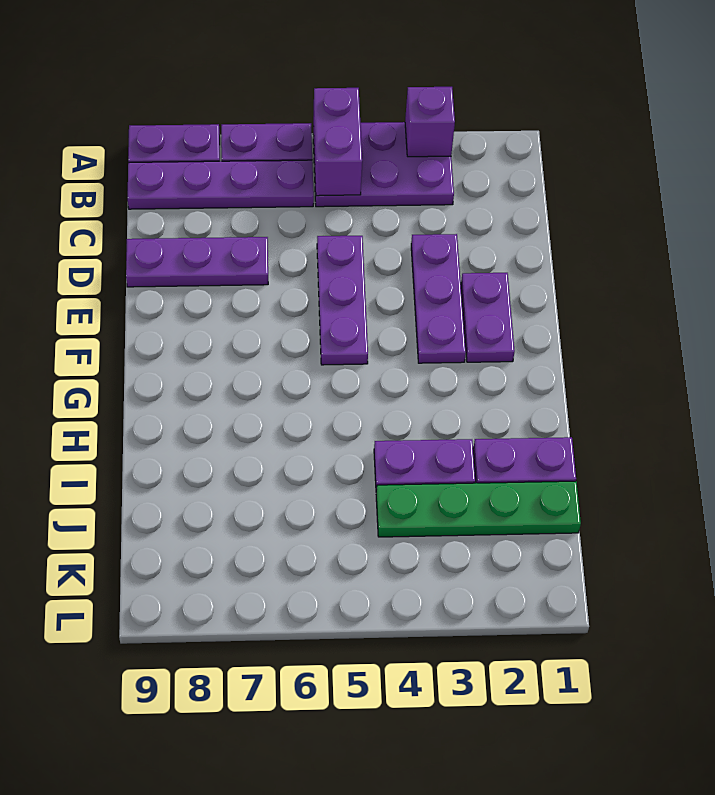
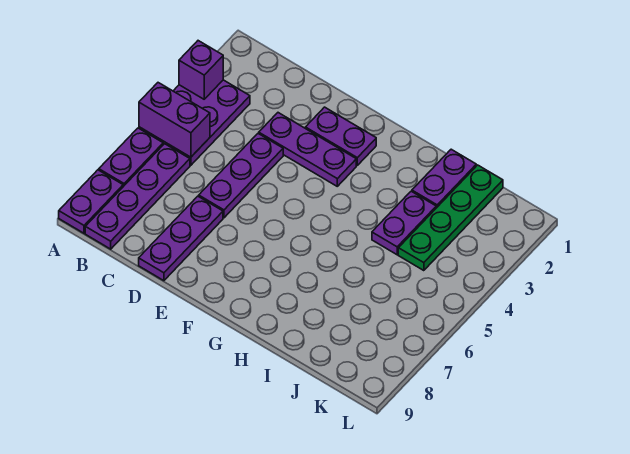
purple 1x3 plate [317,236,368,365] -> purple 1x3 plate turned to [199,133,283,218]

